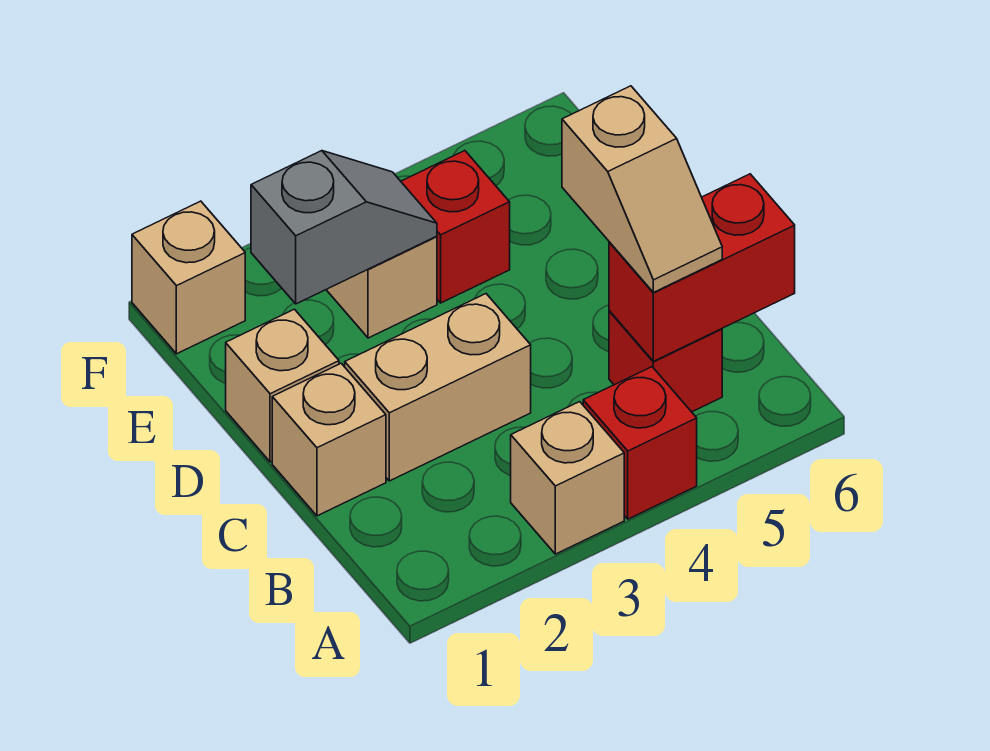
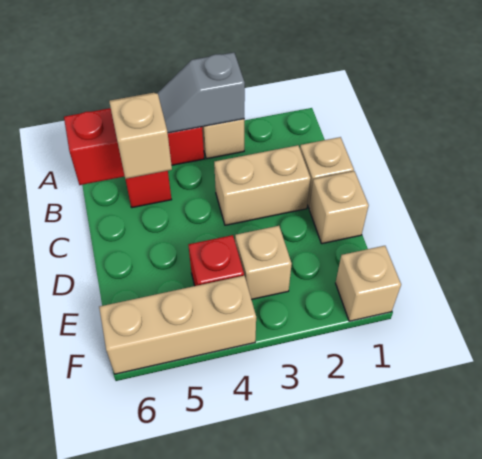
grey 1x2 slope [251,151,437,304] -> grey 1x2 slope moved to [157,53,245,133]
none -> tan 1x3 brick [99,276,256,374]

